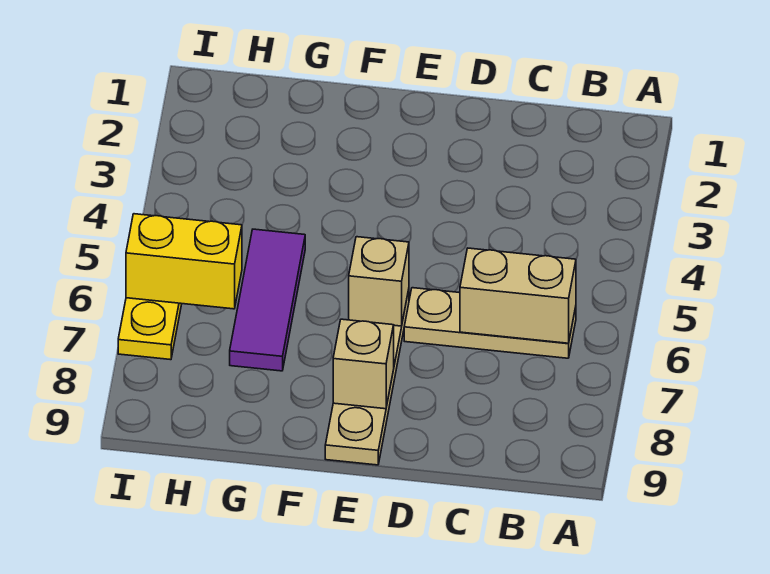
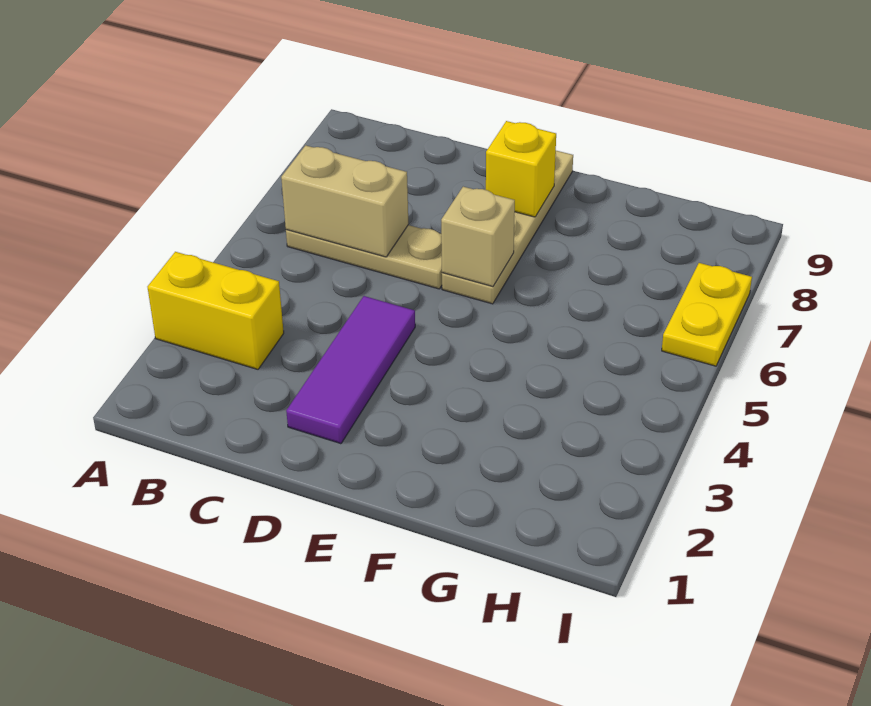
tan 1x1 brick [333,319,394,409] -> yellow 1x1 brick [486,121,556,217]
purple 1x3 tile [230,229,305,371] -> purple 1x3 tile moved to [286,296,415,444]
yellow 1x2 brick [126,214,242,309] -> yellow 1x2 brick moved to [148,252,284,369]

